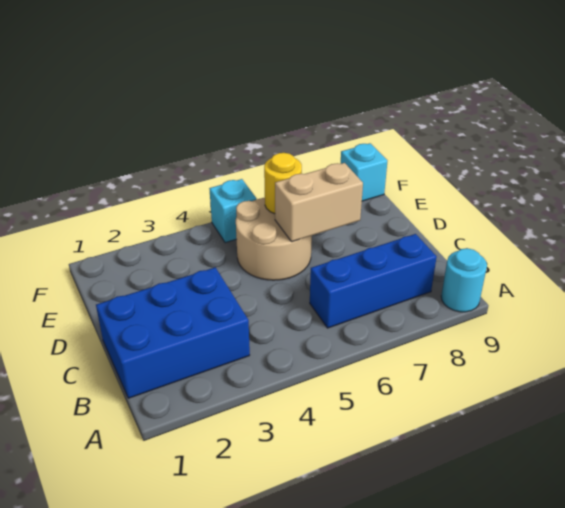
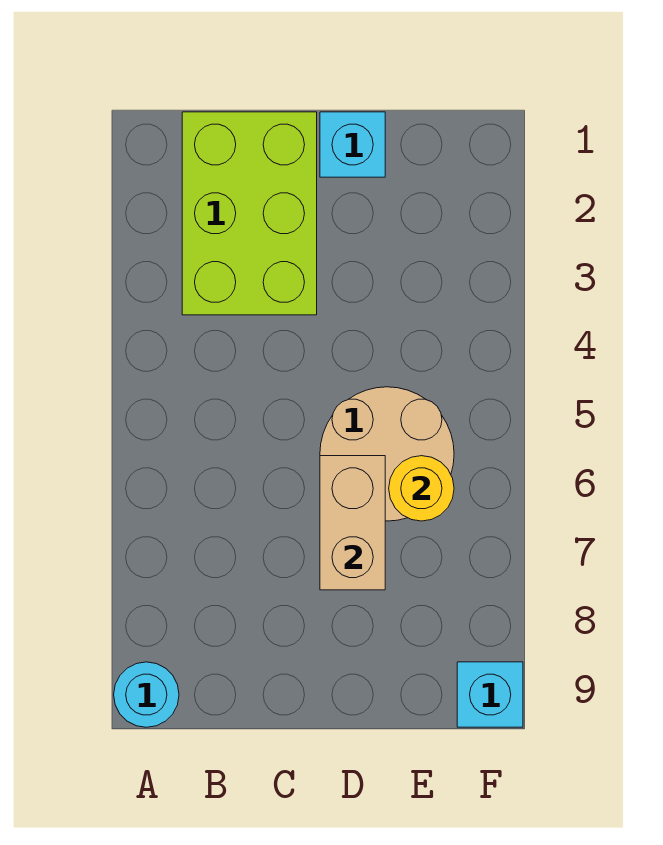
blue 2x3 brick [96,267,250,398] -> lime 2x3 brick [182,112,317,315]
blue 1x3 brick [310,234,437,328] -> none
cyan 1x1 brick [209,179,257,243] -> cyan 1x1 brick moved to [320,112,385,177]

